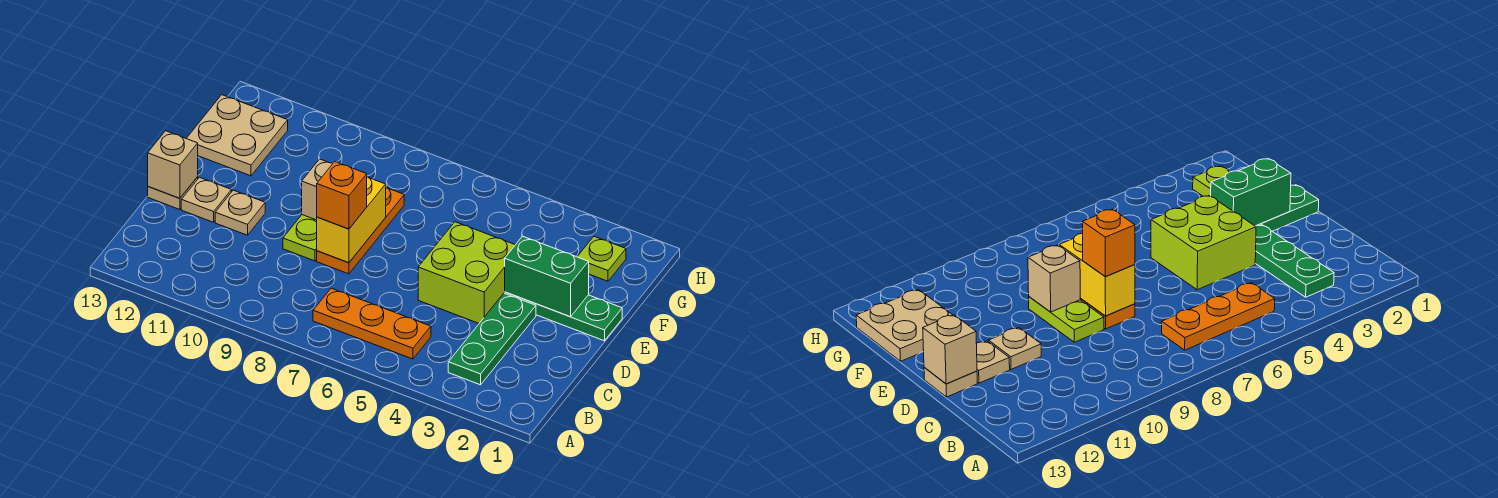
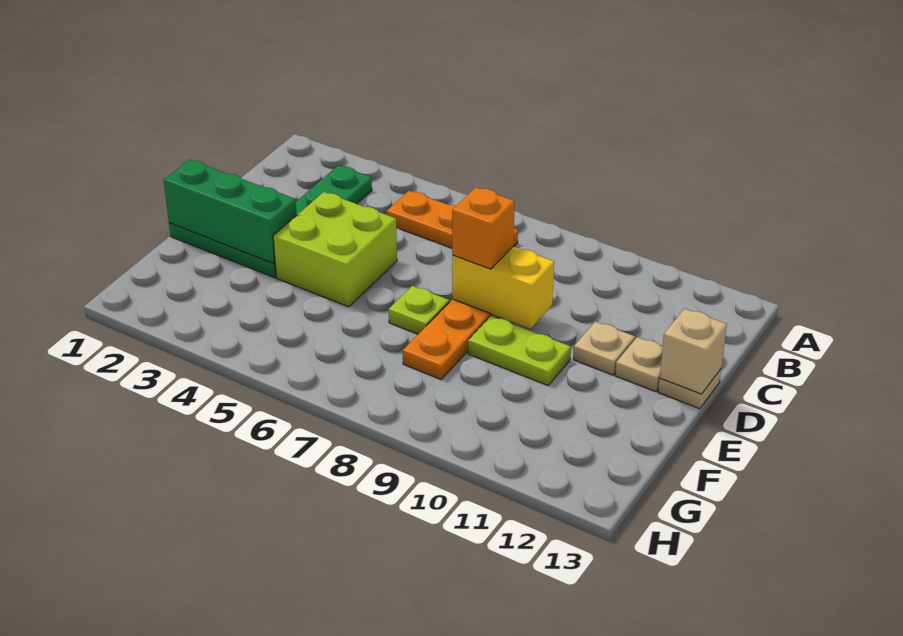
yellow 1x2 brick [317,177,386,263] -> yellow 1x2 brick turned to [452,246,554,329]
lime 1x2 plate [283,215,317,261] -> lime 1x2 plate turned to [468,316,571,385]
green 1x2 brick [505,236,589,317] -> green 1x3 brick [164,160,297,263]
tan 1x1 brick [302,159,333,220] -> none
tan 2x2 plate [186,95,288,176] -> none
lime 1x1 plate [577,237,626,281] -> lime 1x1 plate moved to [389,286,449,334]

